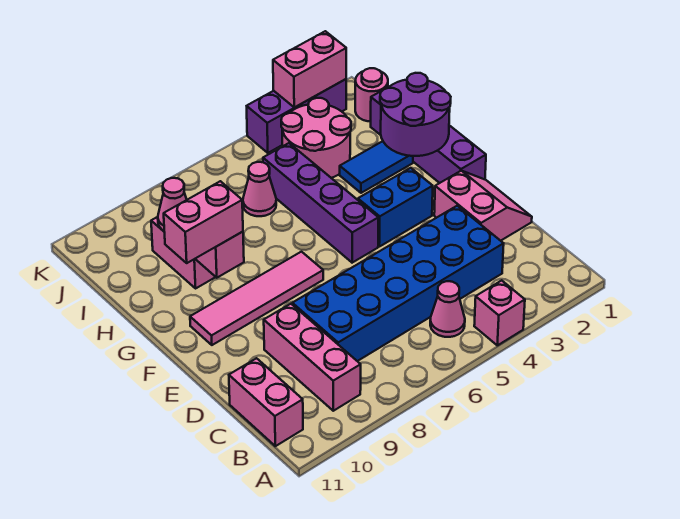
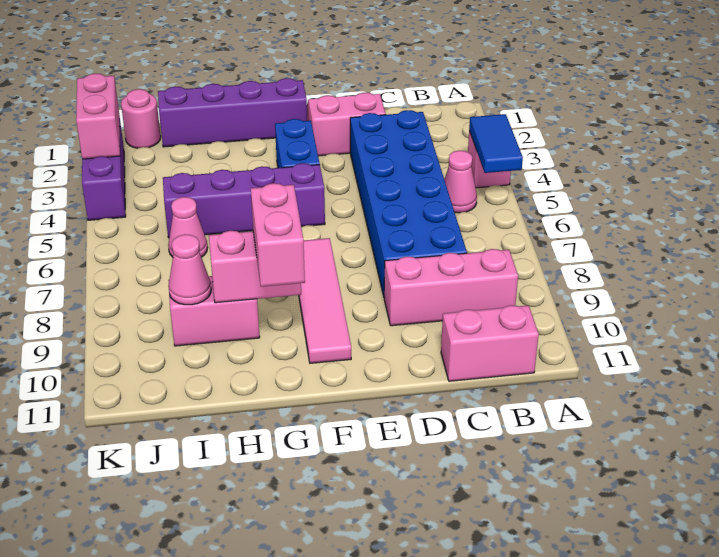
purple 2x2 round brick [380,73,451,156] -> none
blue 1x2 tile [340,141,413,193] -> blue 1x2 tile moved to [469,114,523,173]
pink 2x2 round brick [281,98,351,178] -> none

